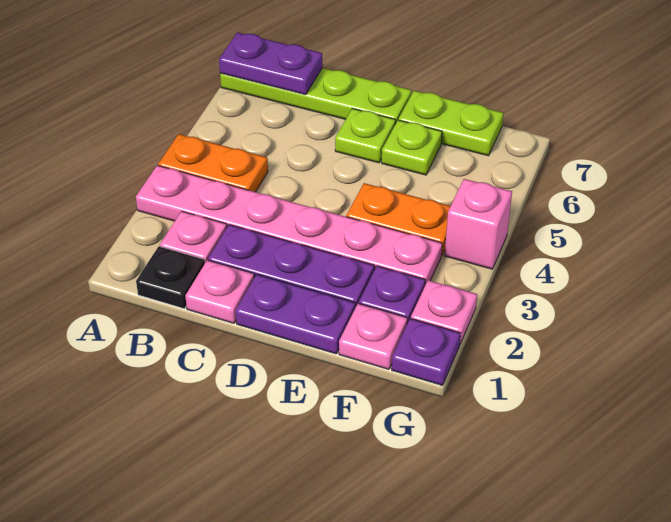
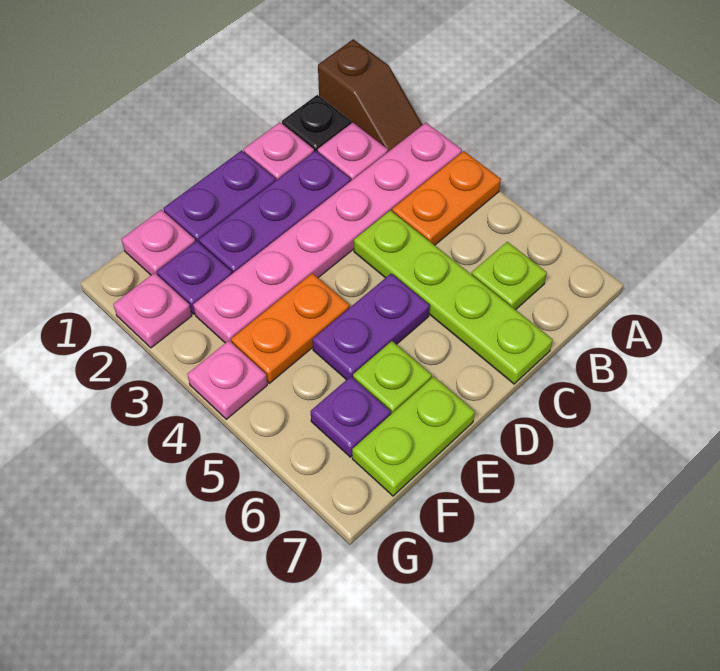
none -> brown 1x2 slope [318,39,422,152]
lime 1x4 plate [220,68,412,124] -> lime 1x4 plate turned to [354,210,553,384]
purple 1x2 plate [219,32,323,95] -> purple 1x2 plate moved to [312,274,430,380]
lime 1x1 plate [335,109,396,163] -> lime 1x1 plate moved to [471,242,547,310]
purple 1x1 plate [392,318,460,385] -> purple 1x1 plate moved to [311,376,391,457]
pink 1x1 brick [445,179,512,269] -> pink 1x1 plate [187,341,267,419]

